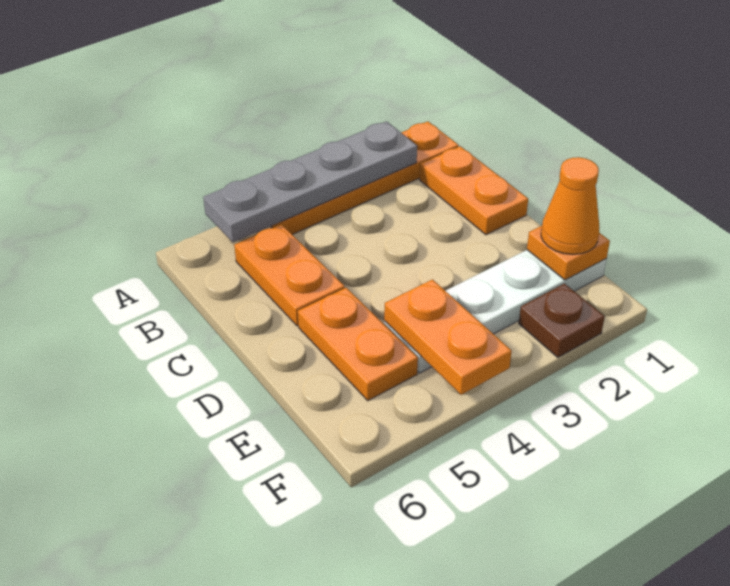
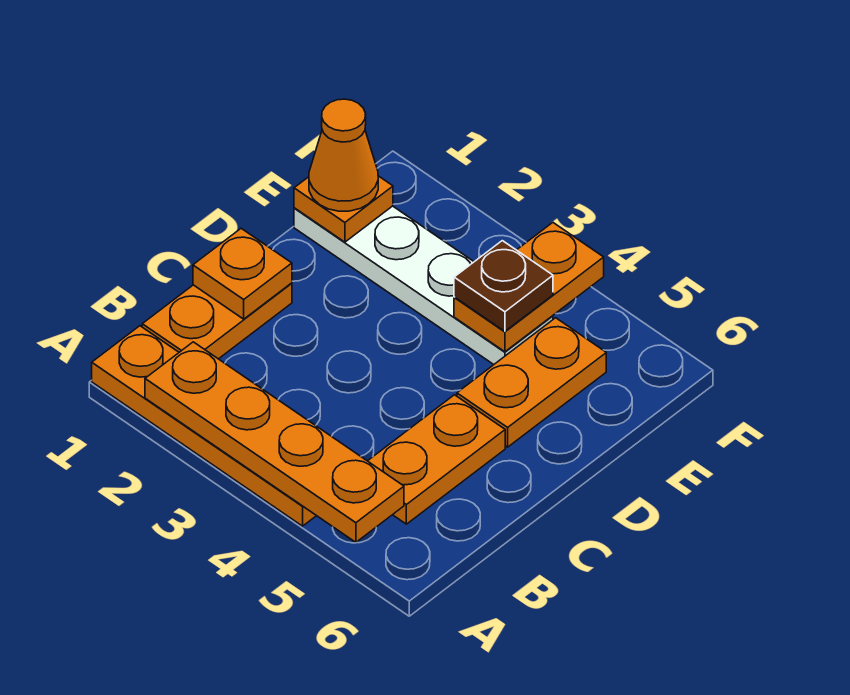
grey 1x4 plate [203,121,417,242] -> orange 1x4 plate [145,342,404,542]
none -> orange 1x1 plate [193,228,292,319]
brown 1x1 plate [519,284,605,358] -> brown 1x1 plate moved to [454,241,553,331]

